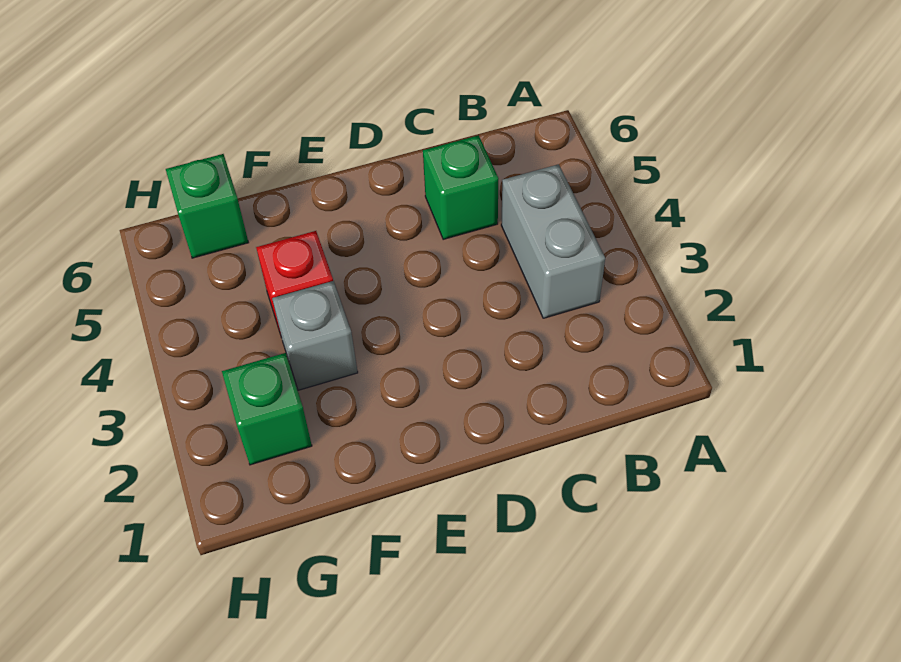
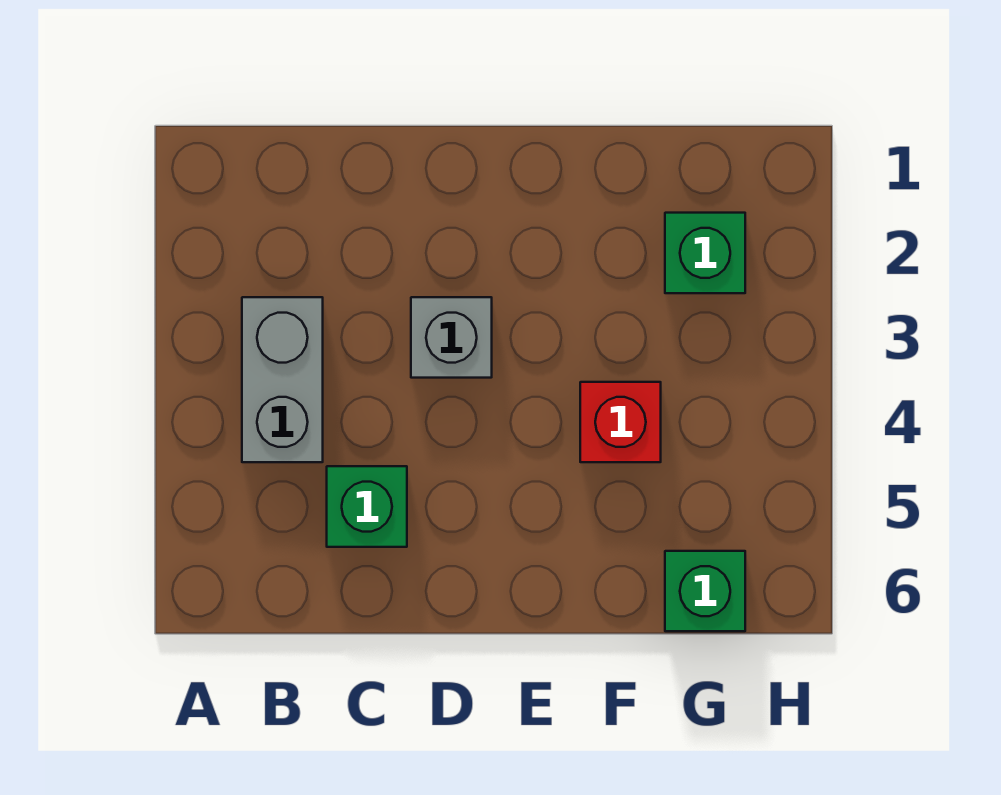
grey 1x1 brick [272,281,358,390] -> grey 1x1 brick moved to [411,297,492,378]

